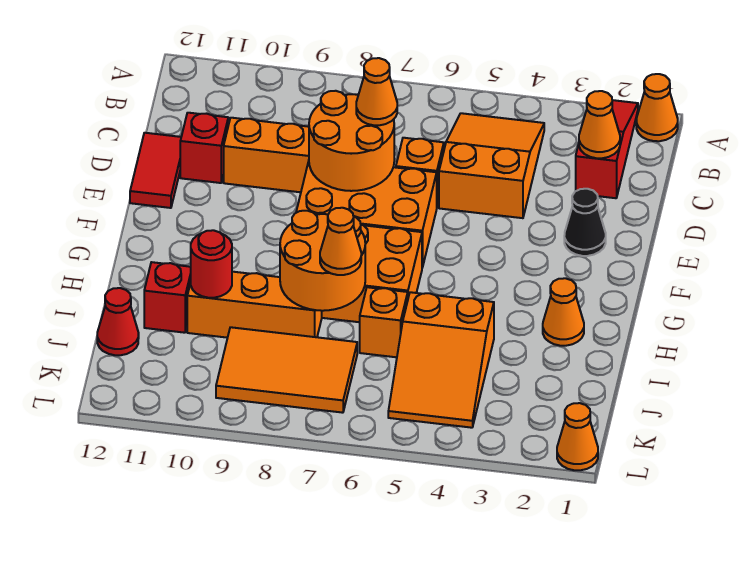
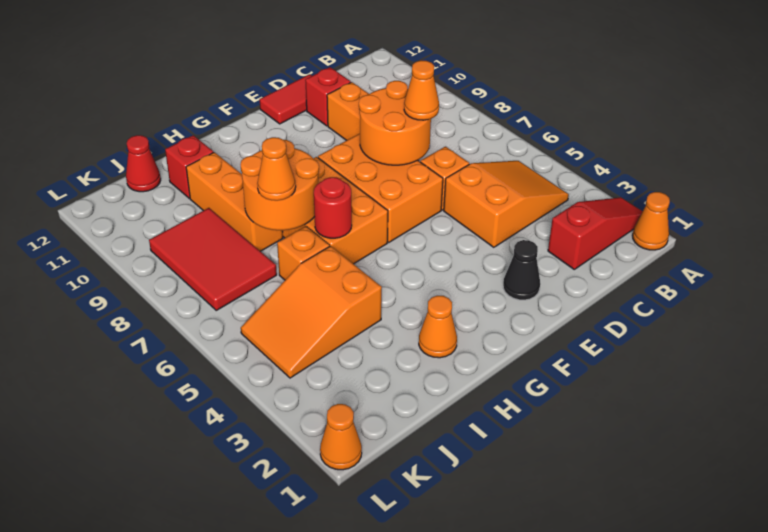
orange 1x1 cone [579,91,620,158] -> none
red 1x1 round brick [191,230,232,298] -> red 1x1 round brick moved to [314,177,352,238]
orange 2x3 tile [216,327,357,413] -> red 2x3 tile [149,208,277,310]

